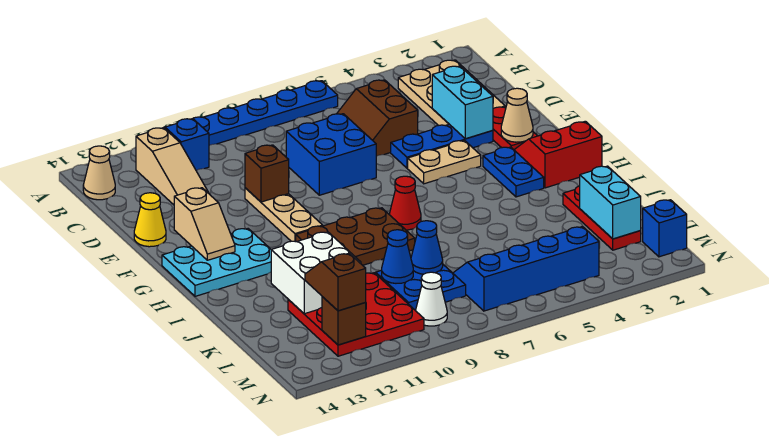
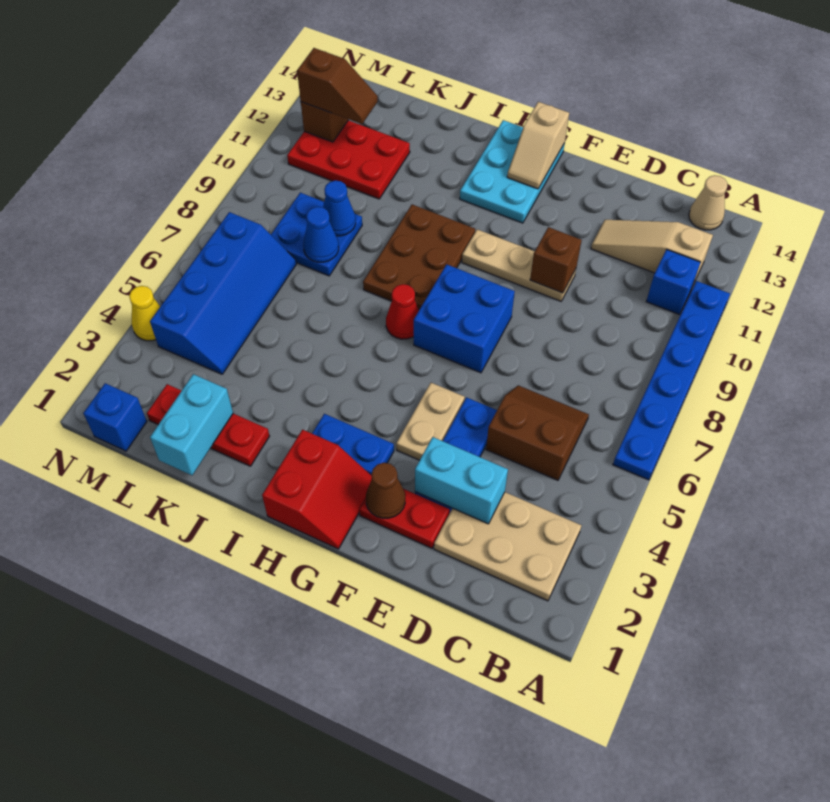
blue 2x2 brick [286,114,376,195] -> blue 2x2 brick moved to [414,264,515,373]
yellow 1x1 cone [134,193,166,247] -> yellow 1x1 cone moved to [129,286,160,341]
tan 1x1 cone [501,88,533,142] -> brown 1x1 cone [366,463,405,518]
tan 1x2 slope [174,188,235,260] -> tan 1x2 slope turned to [507,102,569,189]
white 2x2 brick [271,232,361,314] -> none
cyan 1x2 brick [580,166,641,239] -> cyan 1x2 brick turned to [150,374,233,475]
red 3x3 plate [288,273,424,356] -> red 2x3 plate [287,120,410,199]
white 1x1 cone [416,272,447,326] -> none

